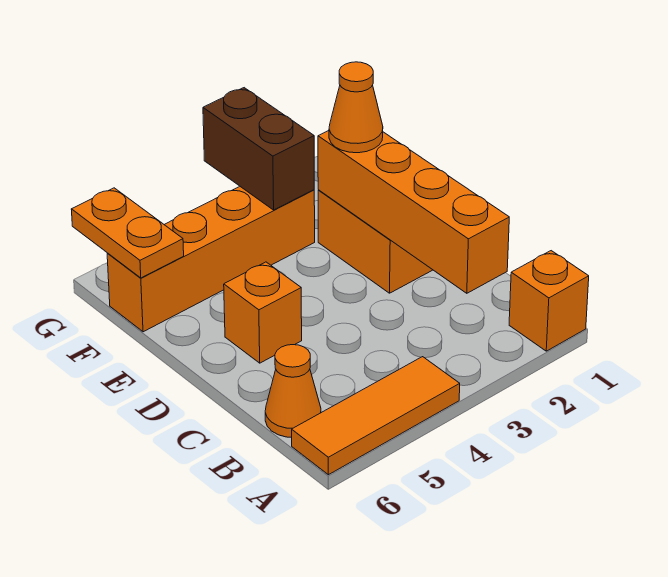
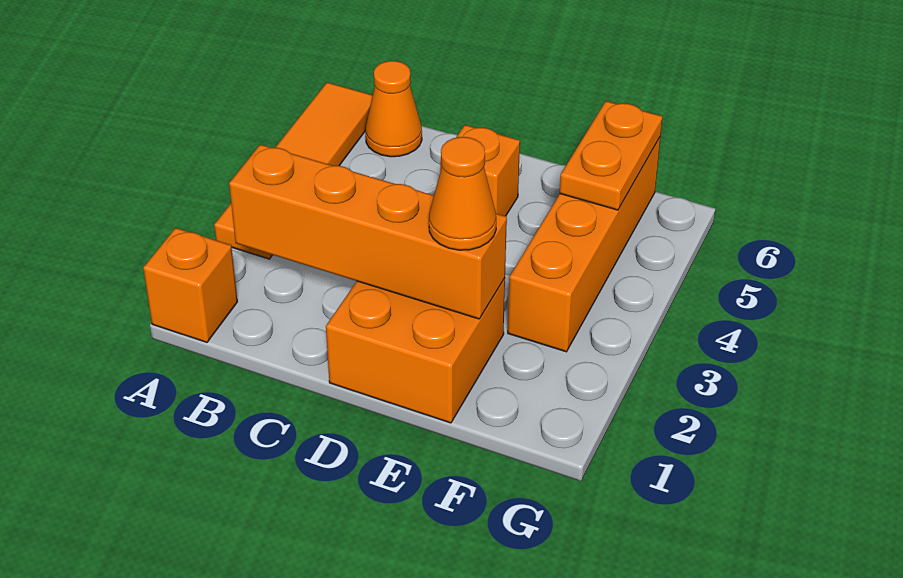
orange 1x3 tile [292,357,460,475] -> orange 1x4 tile [214,83,373,259]
brown 1x2 brick [203,88,314,210] -> none
orange 1x2 plate [71,188,184,278] -> orange 1x2 plate turned to [560,101,662,210]

